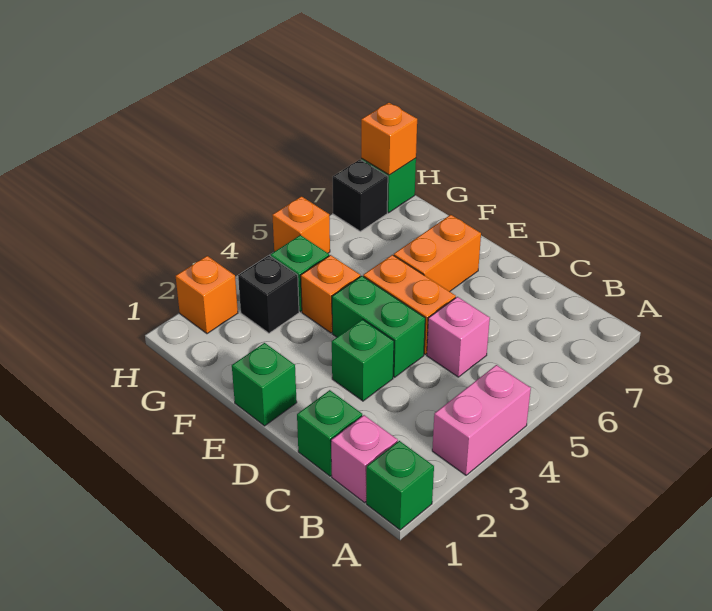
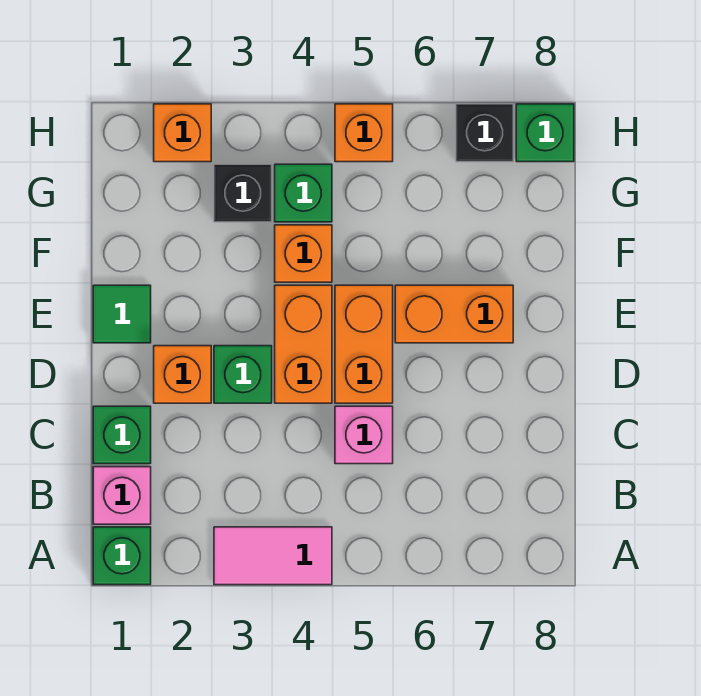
pink 1x2 brick [432,365,531,475] -> pink 1x2 tile [214,527,332,585]
green 1x2 brick [332,276,425,377] -> orange 1x2 brick [275,285,332,403]
green 1x1 brick [232,343,297,426] -> green 1x1 tile [93,285,151,343]
orange 1x1 brick [361,103,417,175] -> orange 1x1 brick moved to [154,346,211,403]

